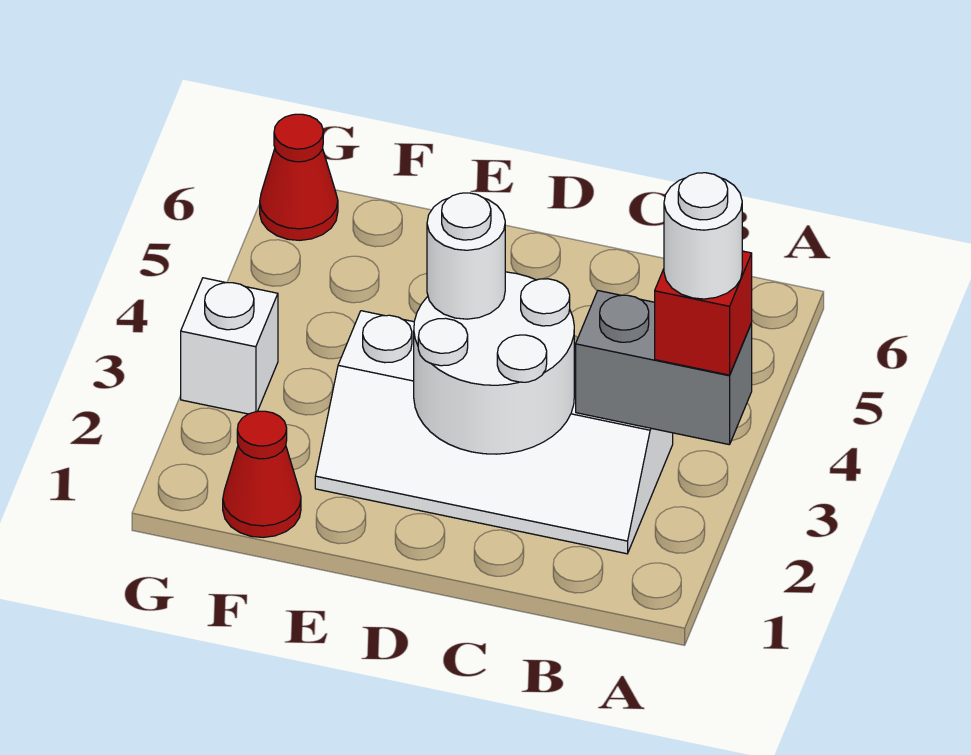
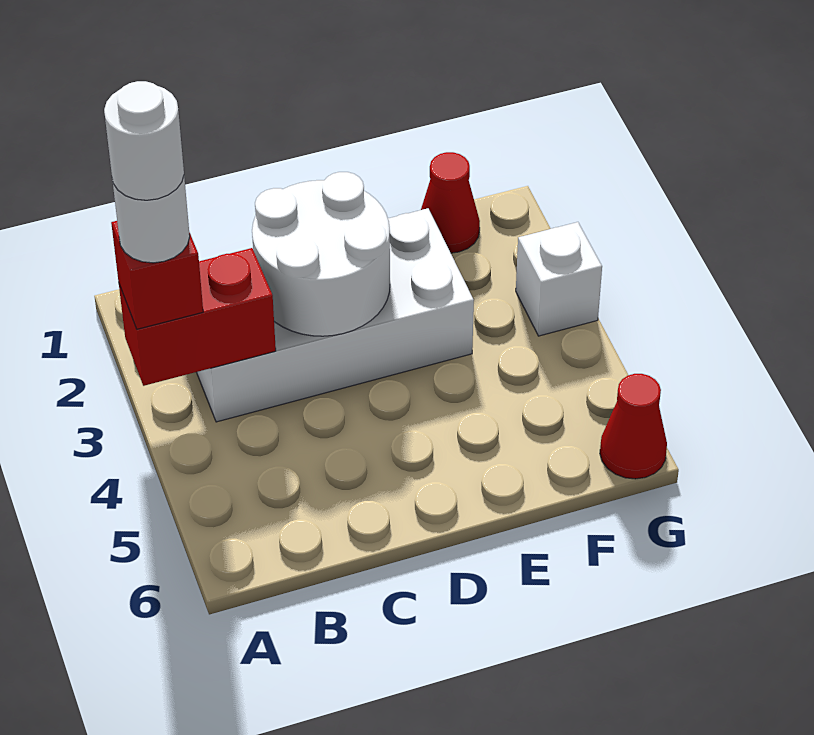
grey 1x2 brick [576,291,752,445] -> red 1x2 brick [119,248,276,386]
white 2x4 slope [315,311,673,554] -> white 2x4 brick [197,208,474,422]
white 1x1 round brick [427,193,505,319] -> white 1x1 round brick moved to [104,81,184,200]

